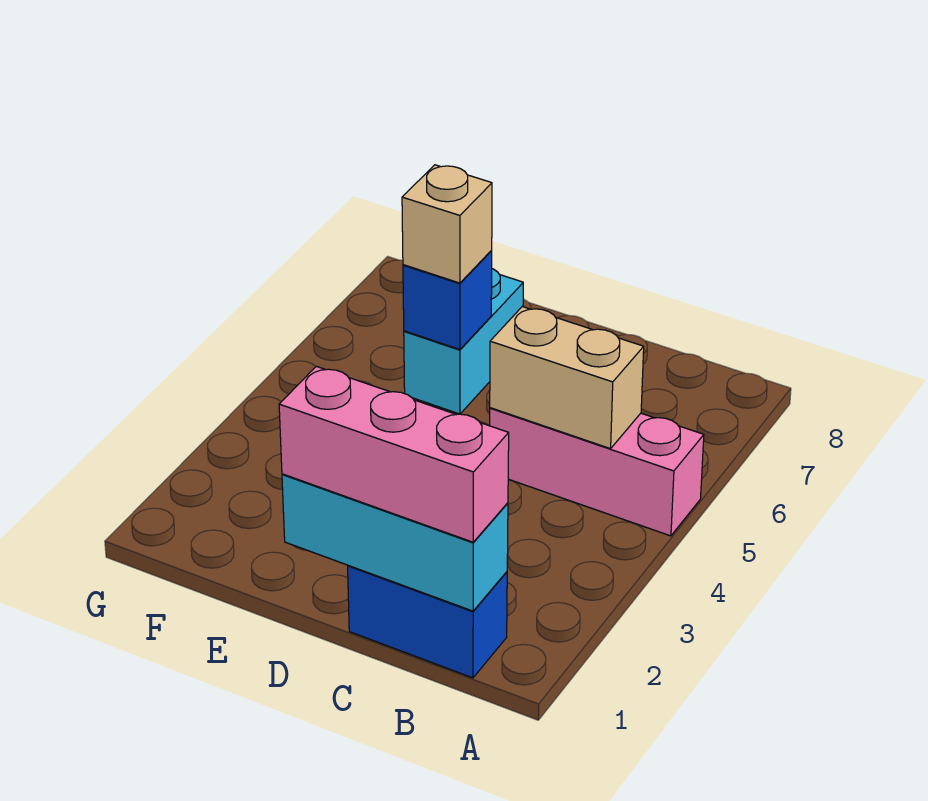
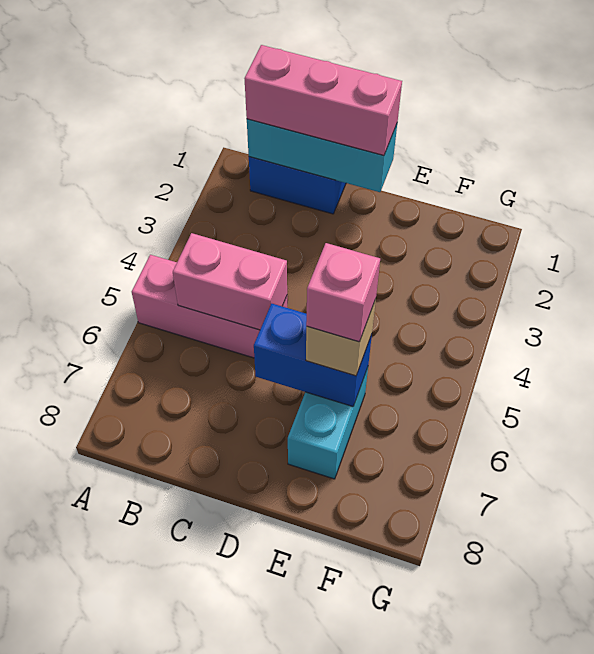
tan 1x2 brick [490,307,644,449] -> pink 1x2 brick [173,233,287,330]
blue 1x1 brick [403,251,492,349] -> blue 1x2 brick [254,304,372,406]
none -> pink 1x1 brick [306,243,380,342]

